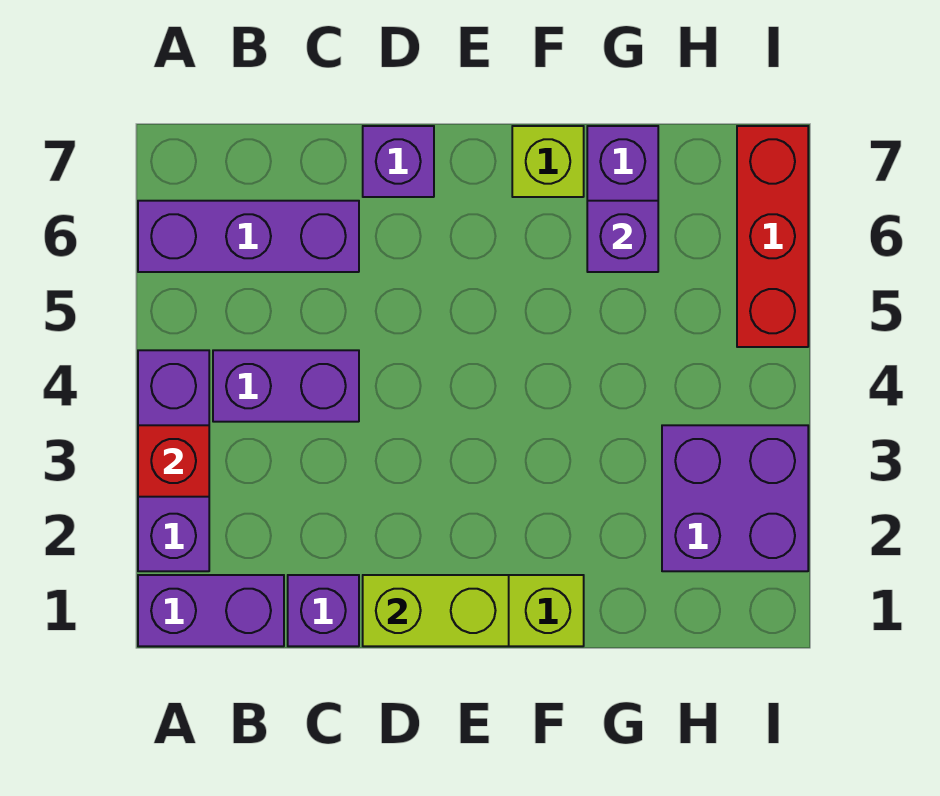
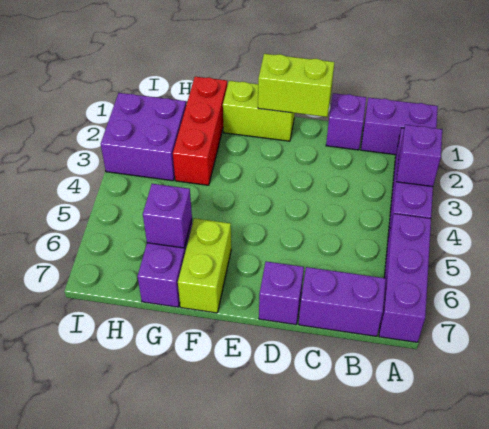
red 1x1 brick [138,425,209,497] -> purple 1x1 brick [397,125,442,187]
purple 1x3 brick [138,201,359,272] -> purple 1x3 brick turned to [379,214,431,342]
purple 1x2 brick [213,350,359,422] -> purple 1x2 brick moved to [299,267,386,336]
lime 1x1 brick [512,126,584,197] -> lime 1x2 brick [178,218,231,313]
red 1x3 brick [737,126,808,347] -> red 1x3 brick moved to [173,77,227,185]

